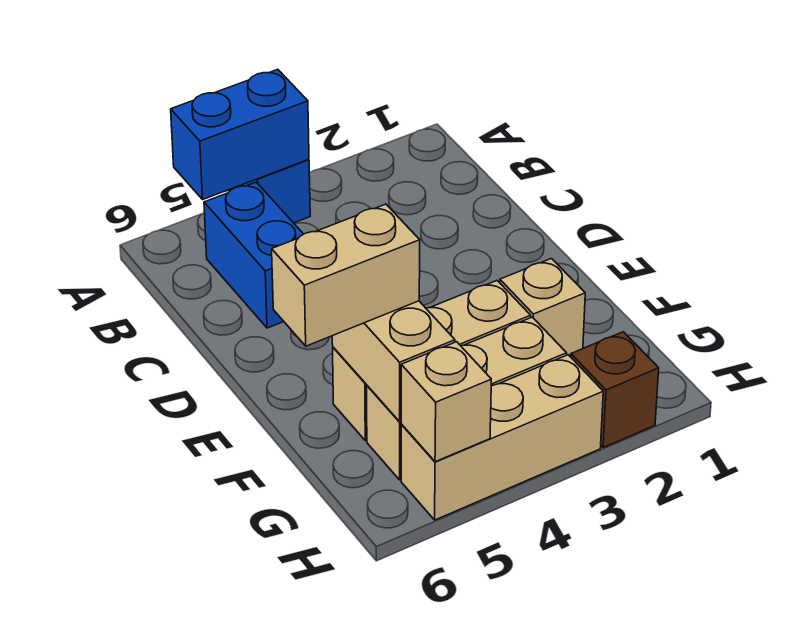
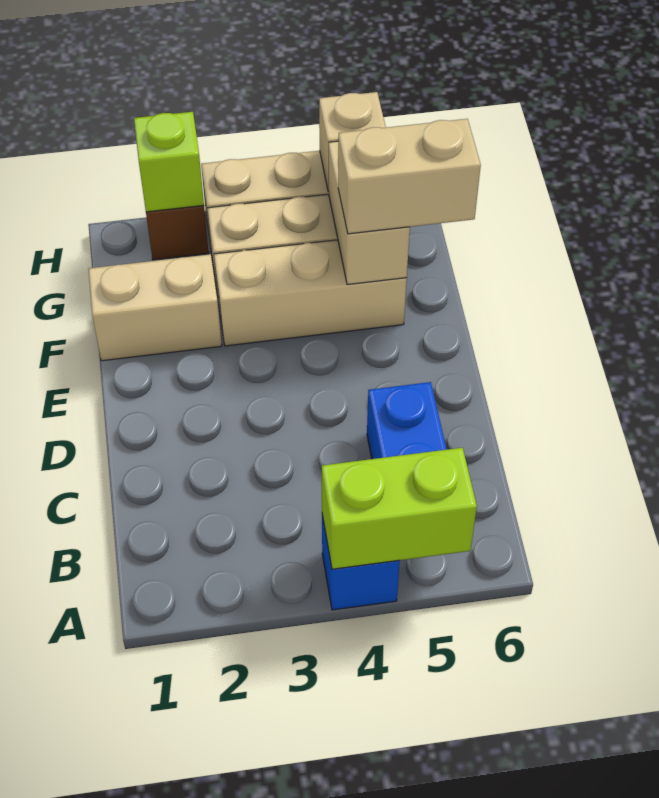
blue 1x2 brick [171,69,309,199] -> lime 1x2 brick [322,448,477,569]
tan 1x1 brick [500,259,585,356] -> tan 1x2 brick [88,254,222,361]
none -> lime 1x1 brick [134,112,204,212]

